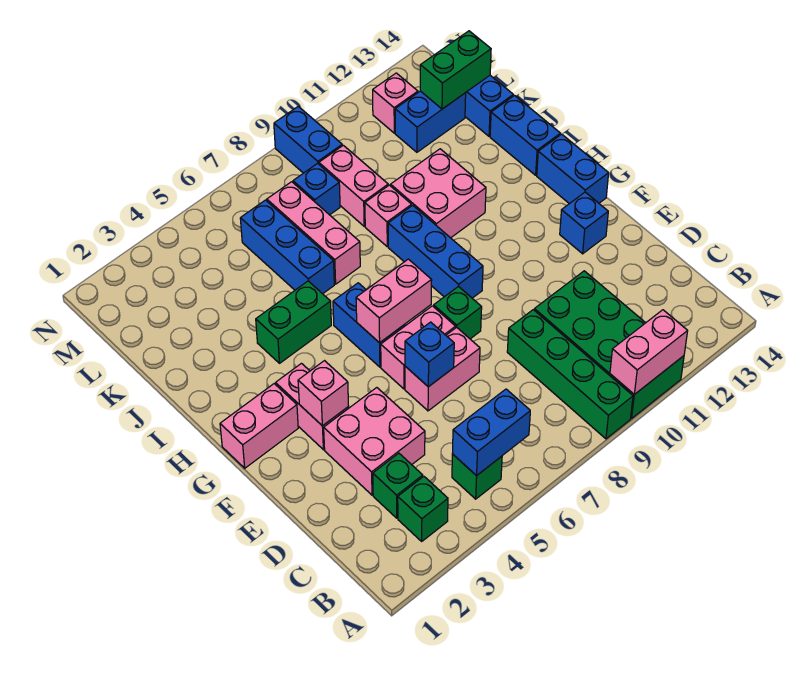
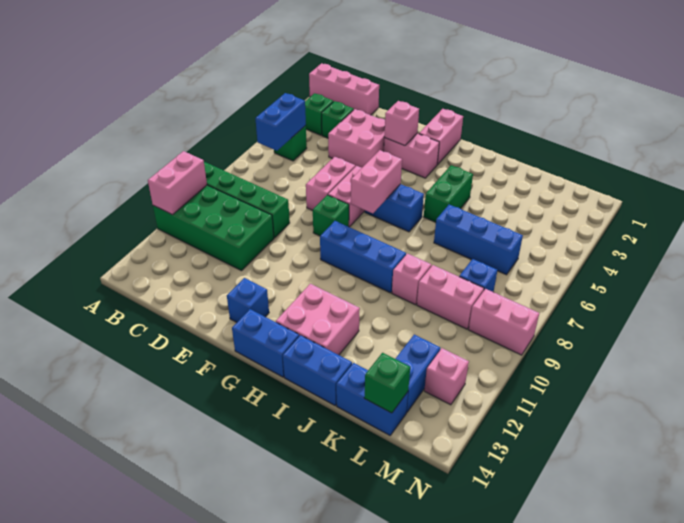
blue 1x1 brick [405,322,454,387] -> none
pink 2x2 brick [391,149,486,238] -> pink 2x2 brick moved to [276,284,360,355]
pink 1x3 brick [267,182,360,284] -> pink 1x3 brick moved to [309,63,379,115]
green 1x2 brick [420,31,491,109] -> green 1x1 brick [364,353,410,413]
blue 1x2 brick [274,106,342,173] -> pink 1x2 brick [469,289,539,355]

